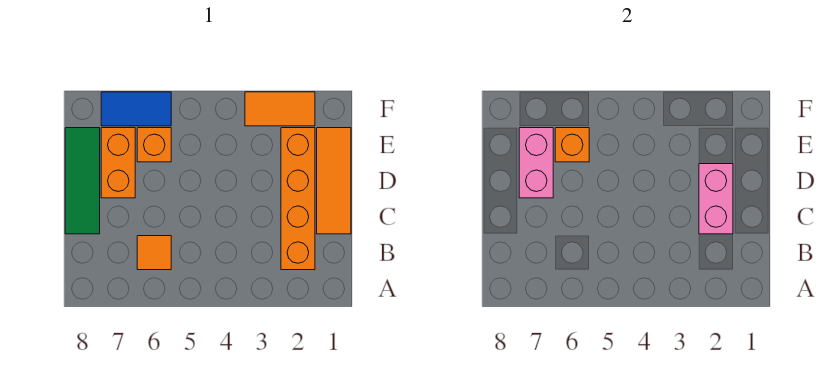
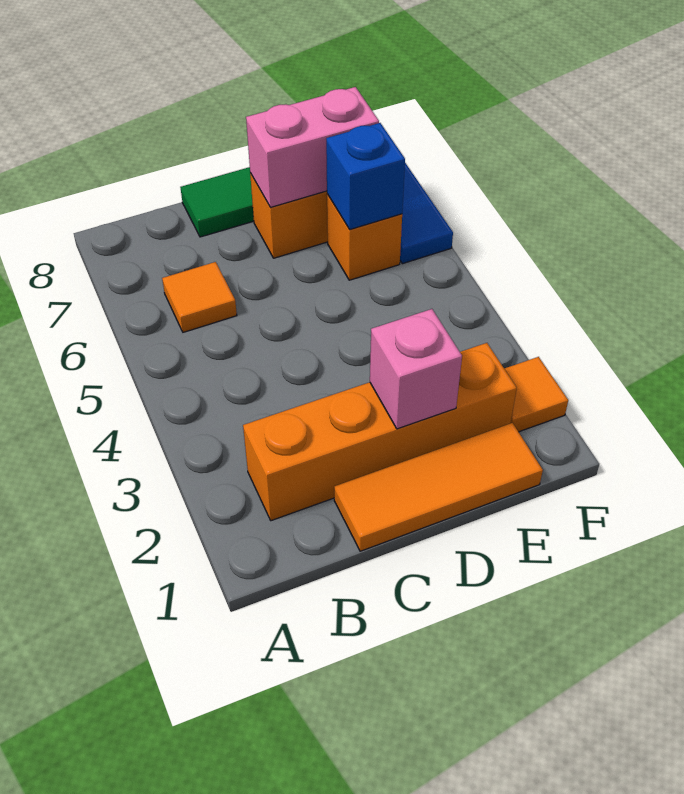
pink 1x2 brick [699,164,733,234] -> pink 1x1 brick [370,309,462,429]
orange 1x1 brick [555,128,589,162] -> blue 1x1 brick [326,123,405,229]
orange 1x2 tile [245,92,315,126] -> orange 1x1 tile [504,357,568,432]

